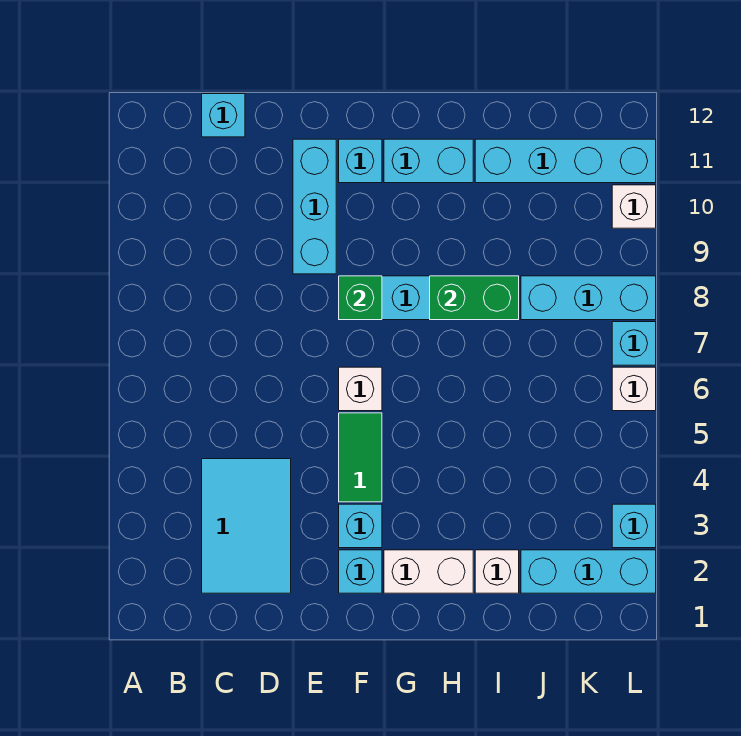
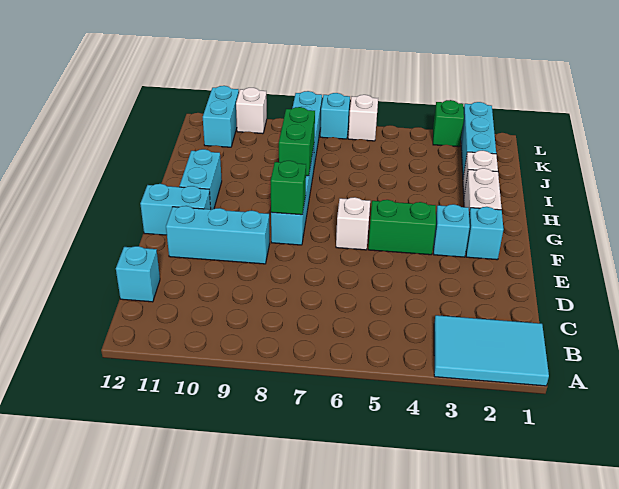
cyan 2x3 tile [202,459,291,593] -> cyan 2x3 tile moved to [434,315,549,386]
green 1x2 tile [339,413,382,502] -> green 1x2 brick [368,200,436,255]
cyan 1x1 brick [339,139,382,183] -> cyan 1x2 brick [140,184,211,235]
cyan 1x4 brick [475,139,656,183] -> cyan 1x2 brick [203,86,239,147]
cyan 1x1 brick [612,504,656,548] -> green 1x1 brick [433,100,464,147]

